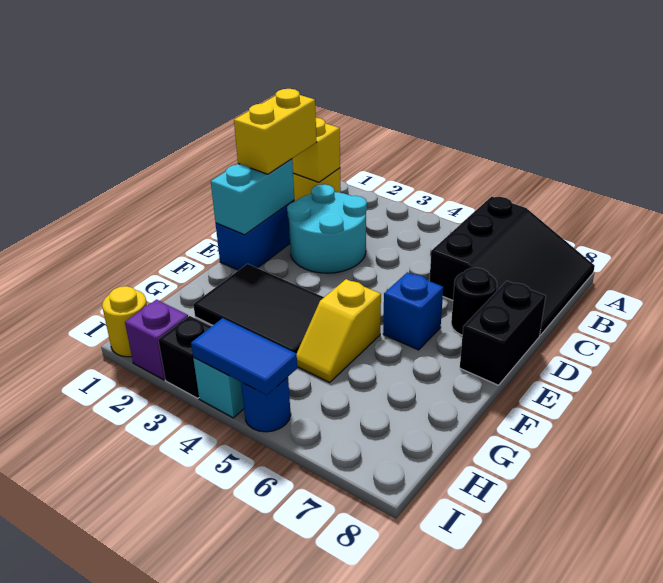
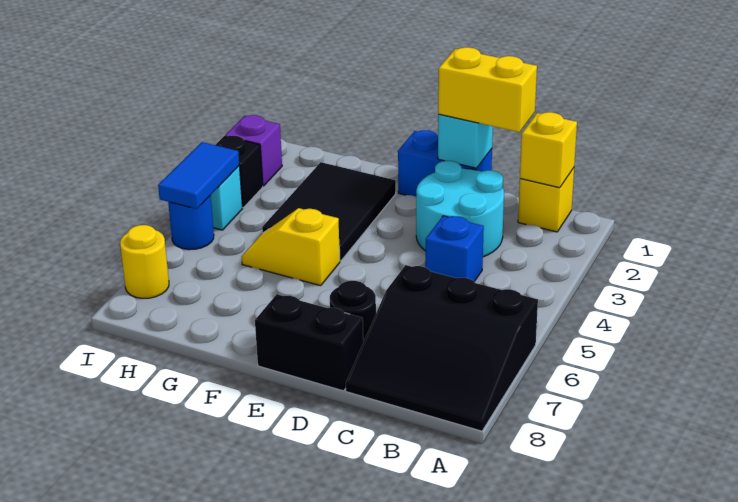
cyan 1x2 brick [211,159,294,235] -> cyan 1x1 brick [438,114,493,168]
blue 1x1 brick [383,272,443,350] -> blue 1x1 brick moved to [425,216,484,281]
yellow 1x1 round brick [102,286,147,357] -> yellow 1x1 round brick moved to [120,225,169,298]

